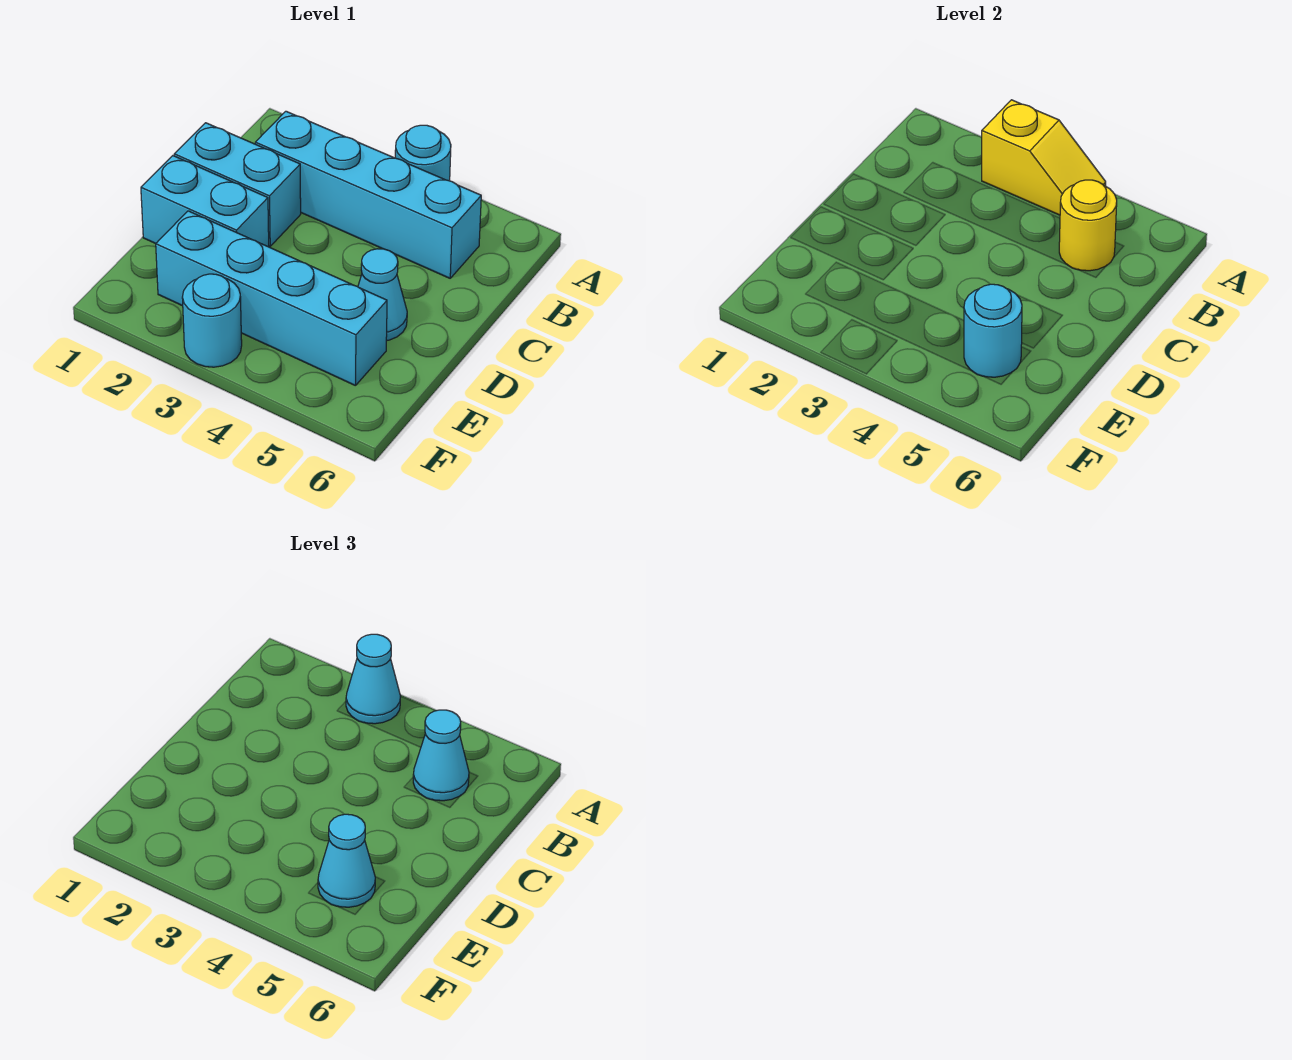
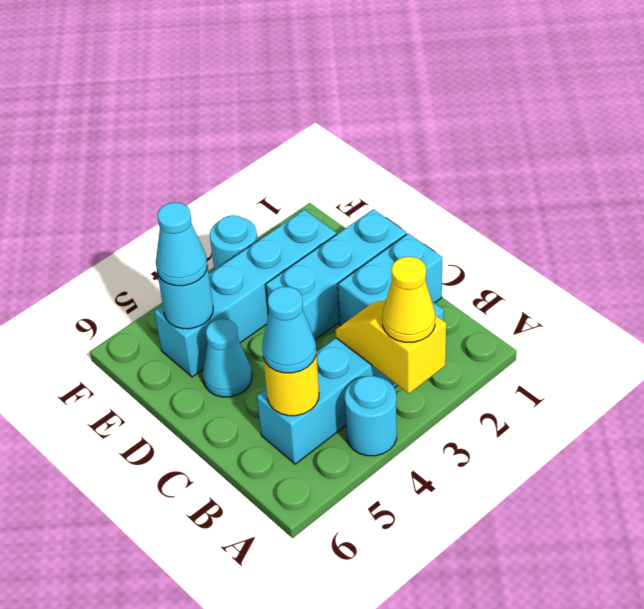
yellow 1x2 slope [982,100,1106,215] -> yellow 1x2 slope turned to [335,300,446,394]
cyan 1x1 cone [346,634,401,724] -> yellow 1x1 cone [383,257,435,342]
cyan 1x2 brick [141,156,269,247] -> cyan 1x3 brick [266,209,407,339]

